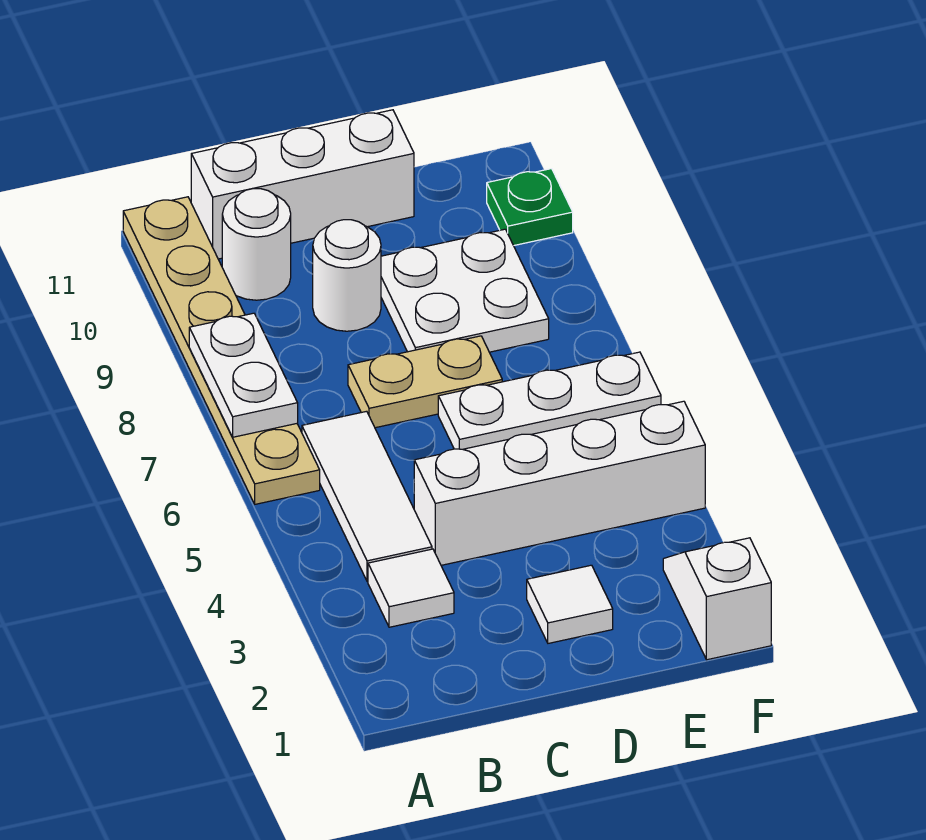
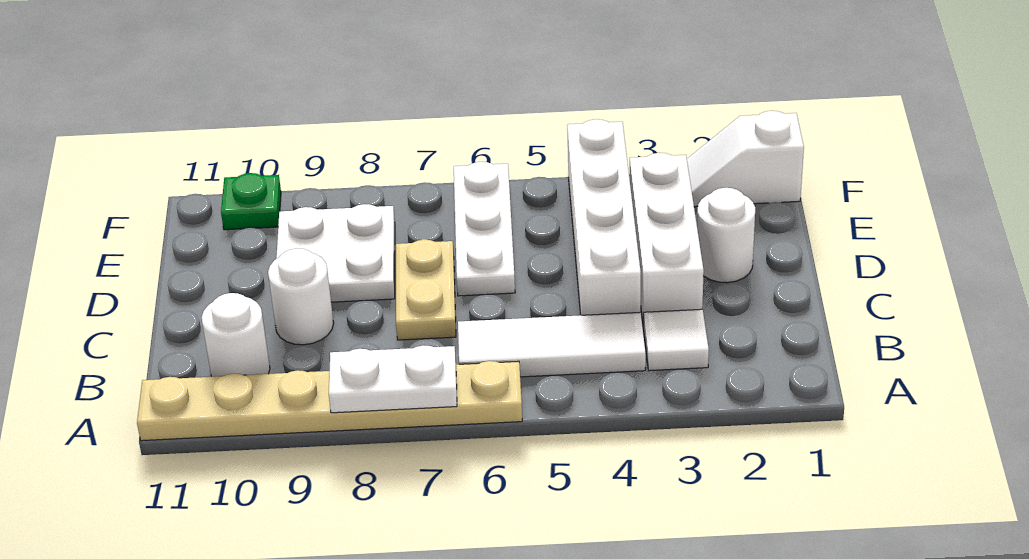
white 1x3 brick [191,110,414,259] -> white 1x3 brick moved to [630,153,704,328]
white 1x1 tile [527,565,613,643] -> white 1x1 round brick [697,188,755,283]

